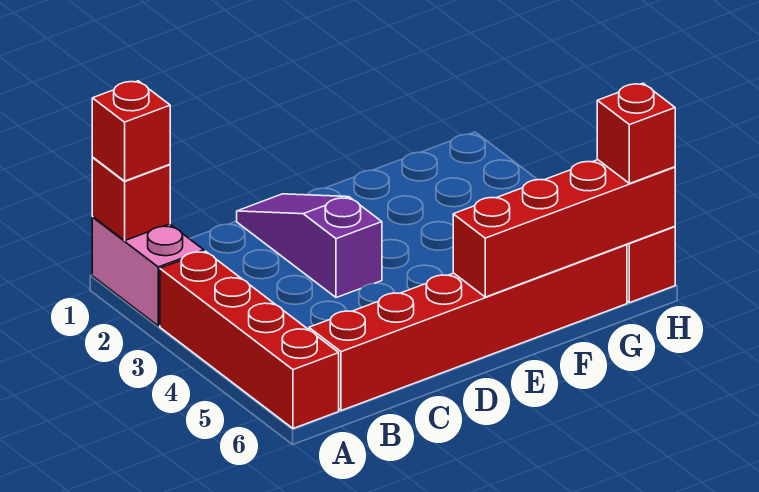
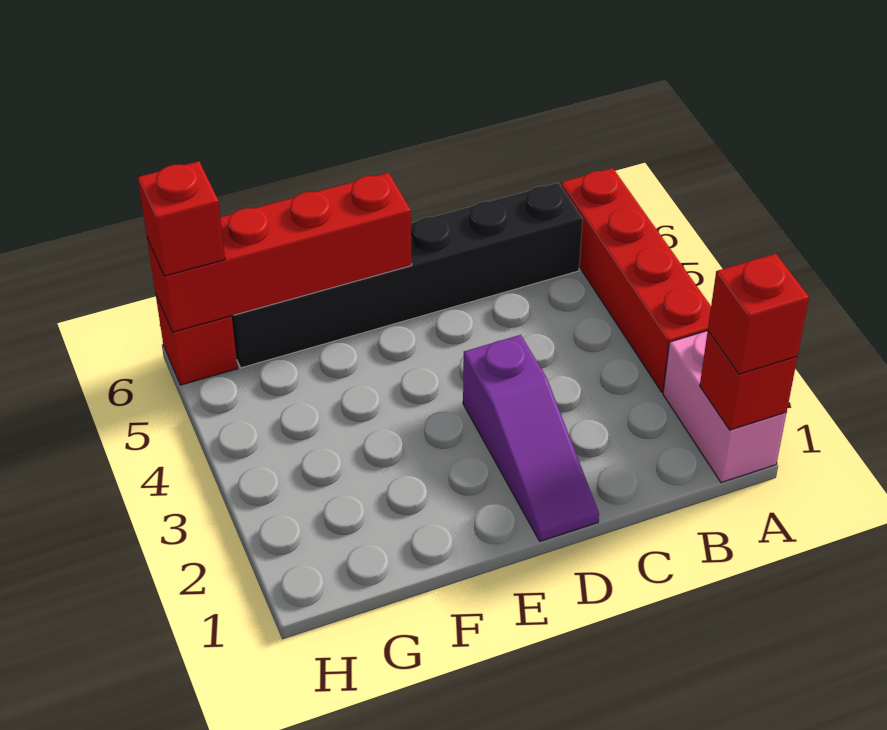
red 1x6 brick [309,244,627,411] -> black 1x6 brick [232,183,583,368]

